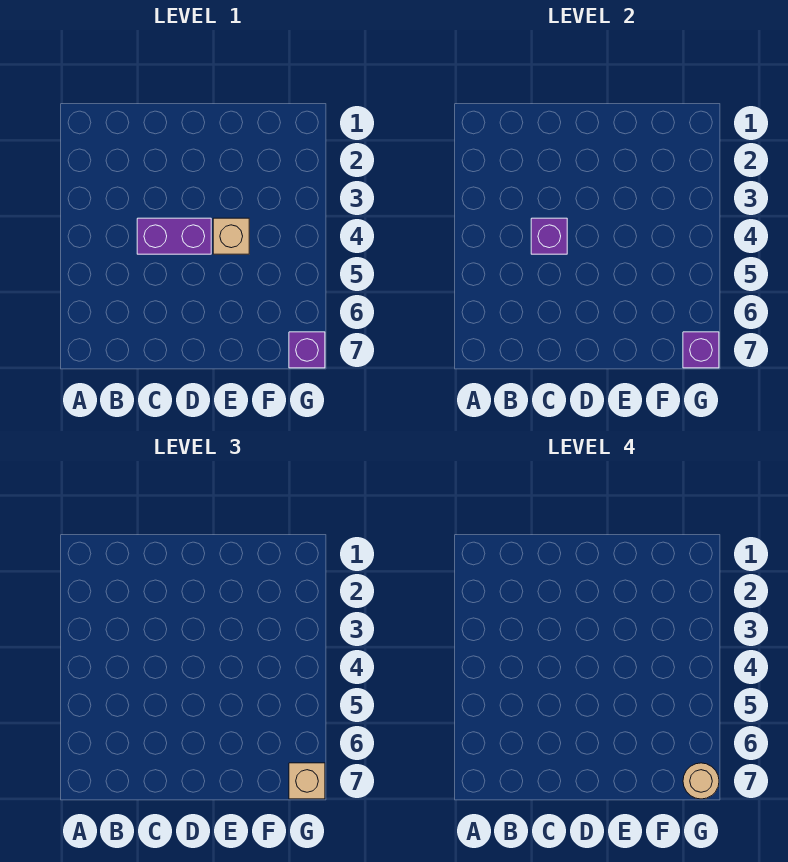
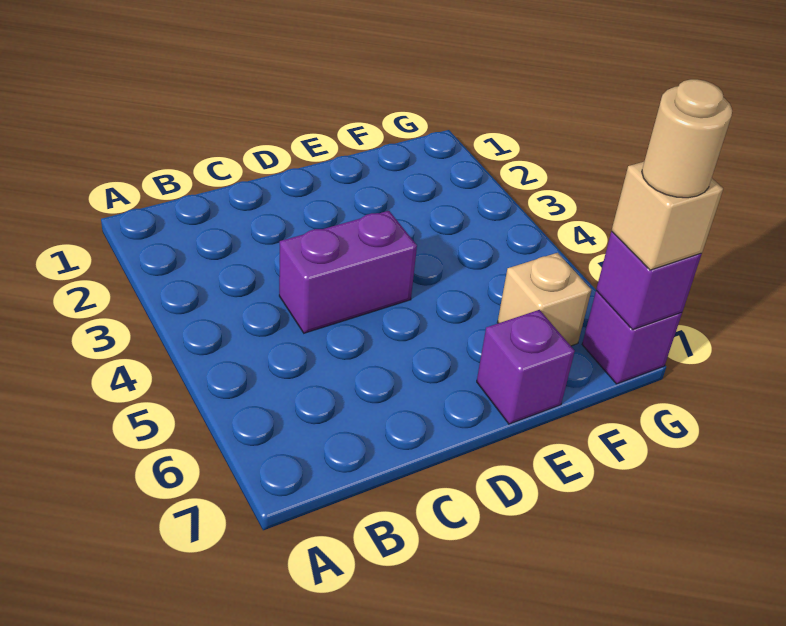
purple 1x1 brick [531,218,567,254] -> purple 1x1 brick moved to [477,310,575,424]
tan 1x1 brick [213,218,249,254] -> tan 1x1 brick moved to [497,253,591,346]

